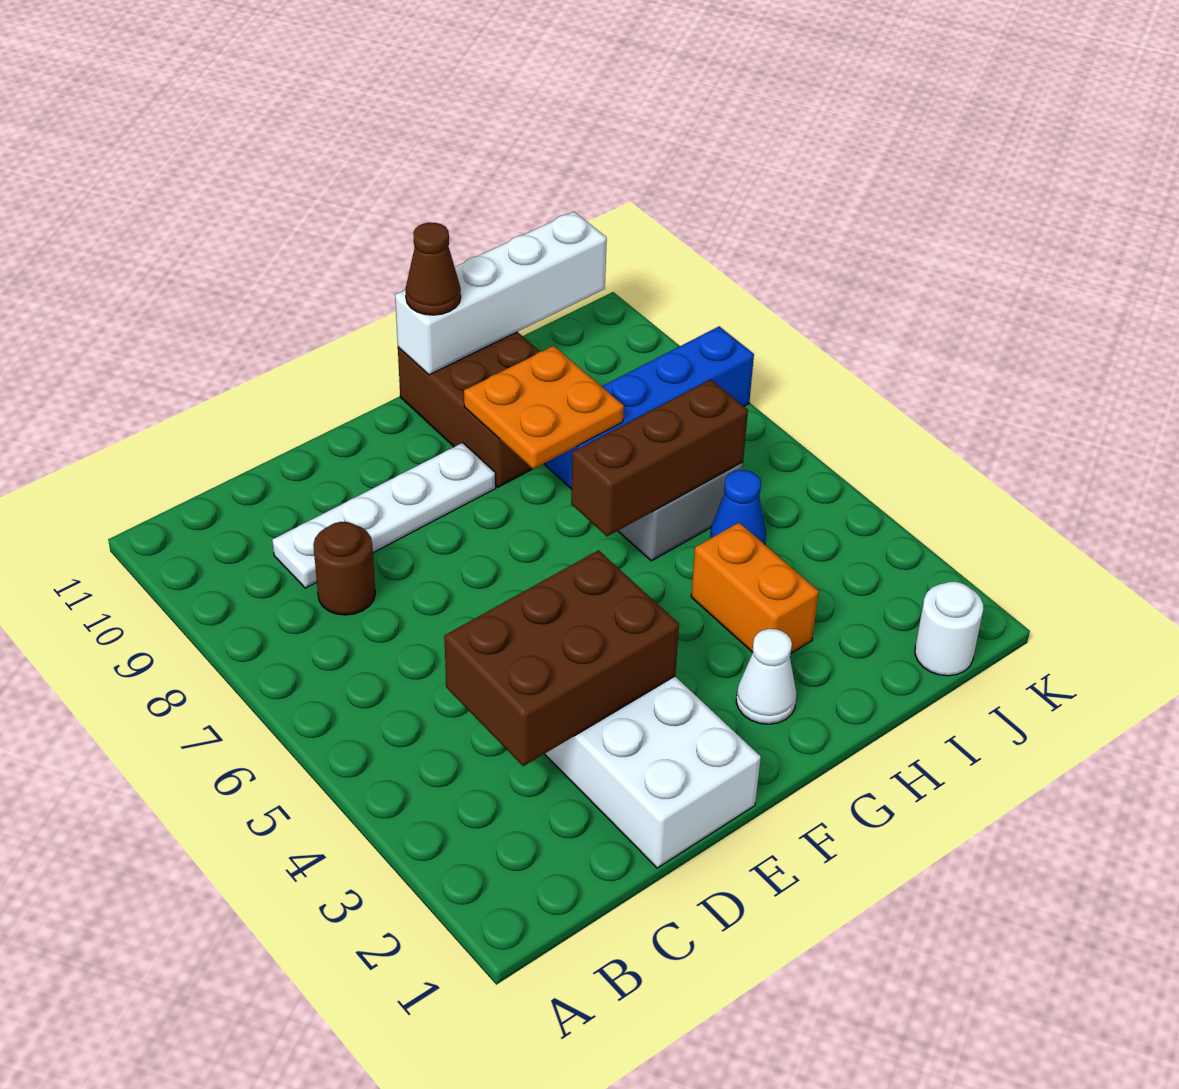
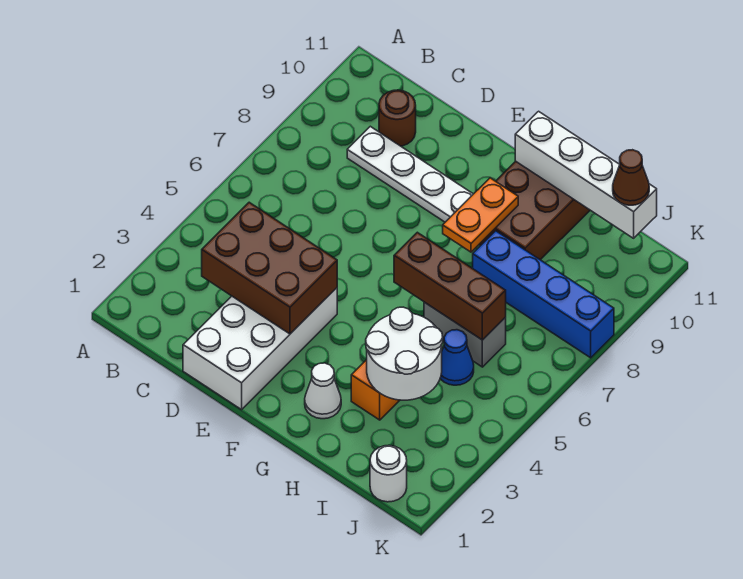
brown 1x1 round brick [313,522,375,615] -> brown 1x1 round brick moved to [379,90,416,146]
orange 2x2 plate [464,346,624,469] -> orange 1x2 plate [443,178,518,252]
brown 1x1 cone [405,222,461,315] -> brown 1x1 cone moved to [613,150,649,205]
none -> white 2x2 round brick [366,307,443,400]

